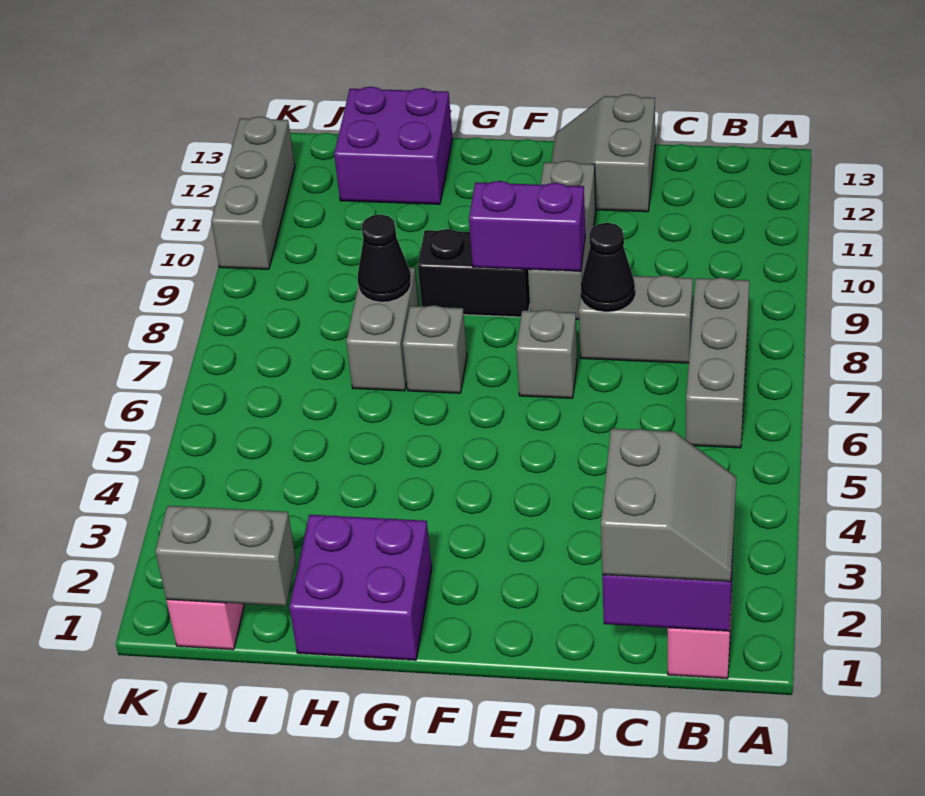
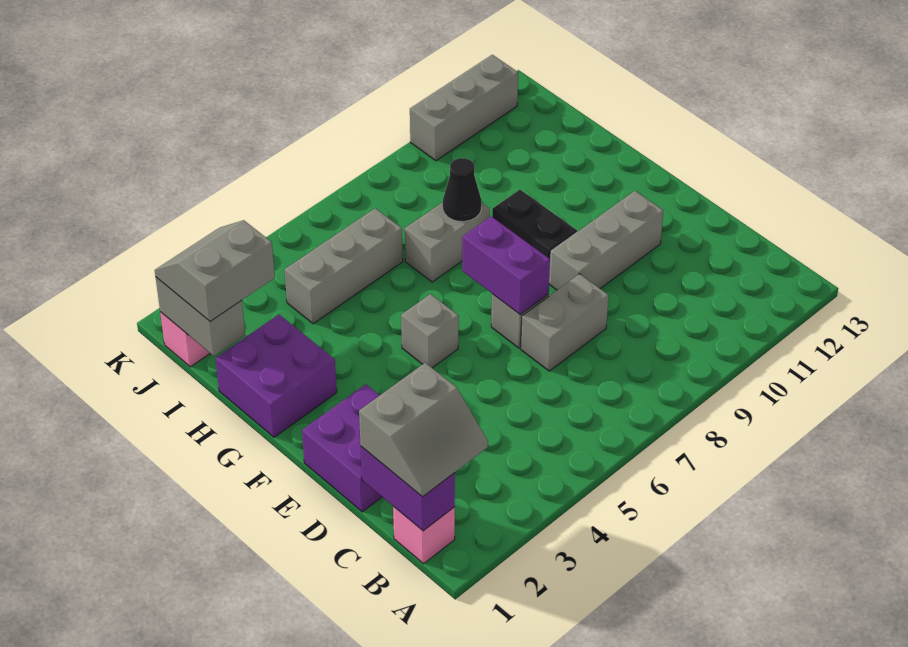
grey 1x3 brick [686,277,749,448] -> grey 1x3 brick moved to [284,208,403,324]
grey 1x2 brick [579,275,693,363] -> grey 1x2 brick turned to [521,274,609,371]
black 1x1 cone [581,223,635,311] -> none
grey 2x2 slope [551,94,655,212] -> grey 2x2 slope moved to [155,220,275,321]
purple 1x2 brick [469,181,585,271] -> purple 1x2 brick moved to [462,216,550,315]
grey 1x1 brick [403,305,467,393] -> grey 1x1 brick moved to [401,294,459,368]
purple 2x2 brick [334,87,452,204] -> purple 2x2 brick moved to [302,384,382,512]

